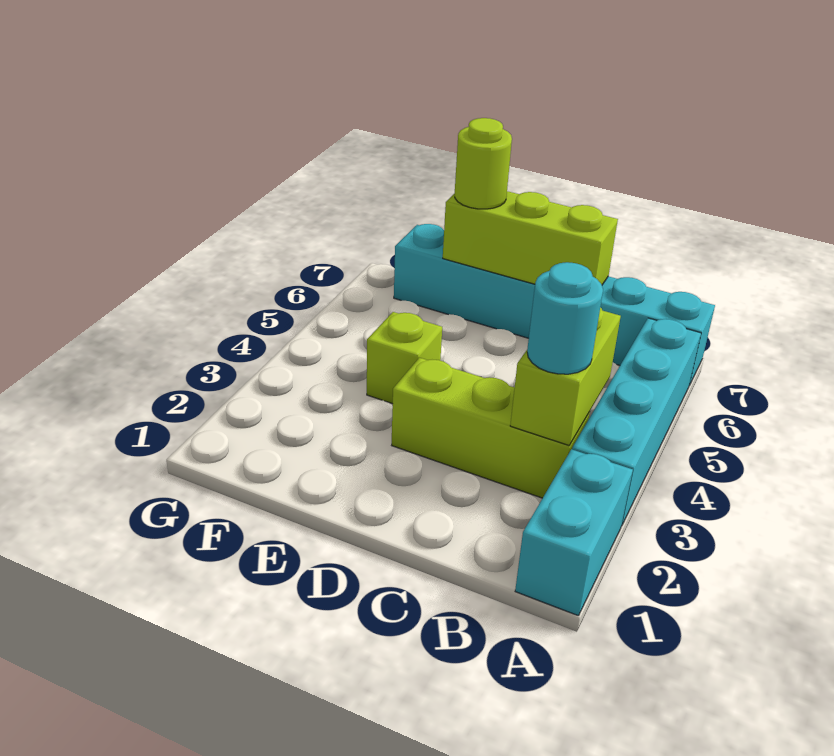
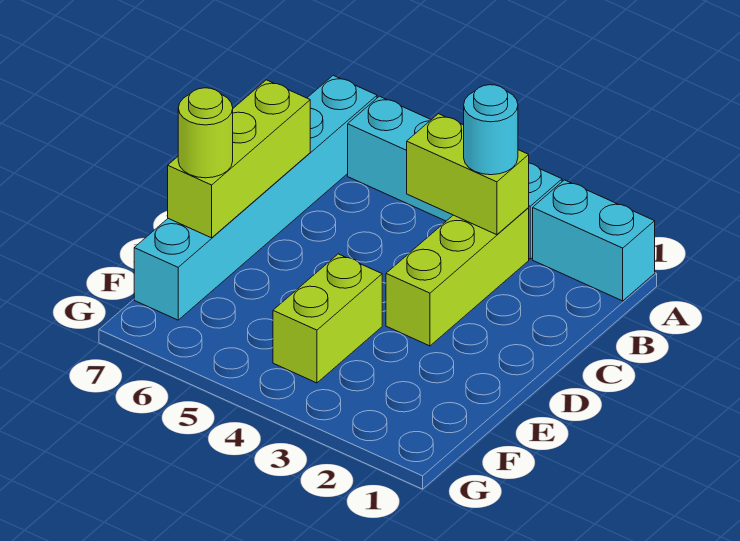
lime 1x1 brick [367,312,442,404] -> lime 1x2 brick [273,254,382,383]

